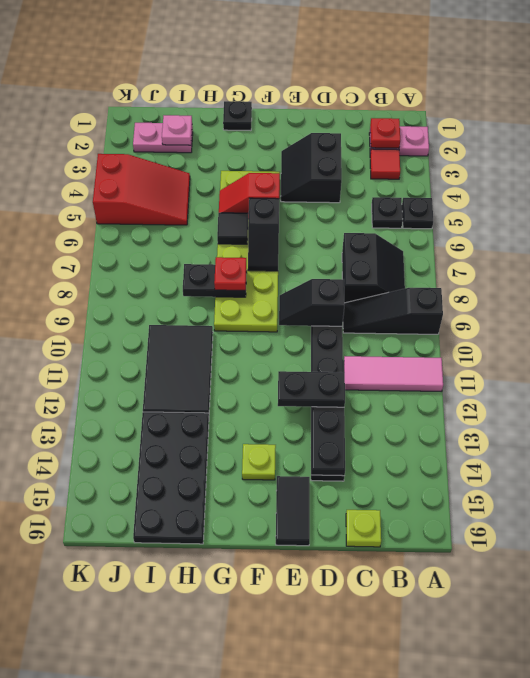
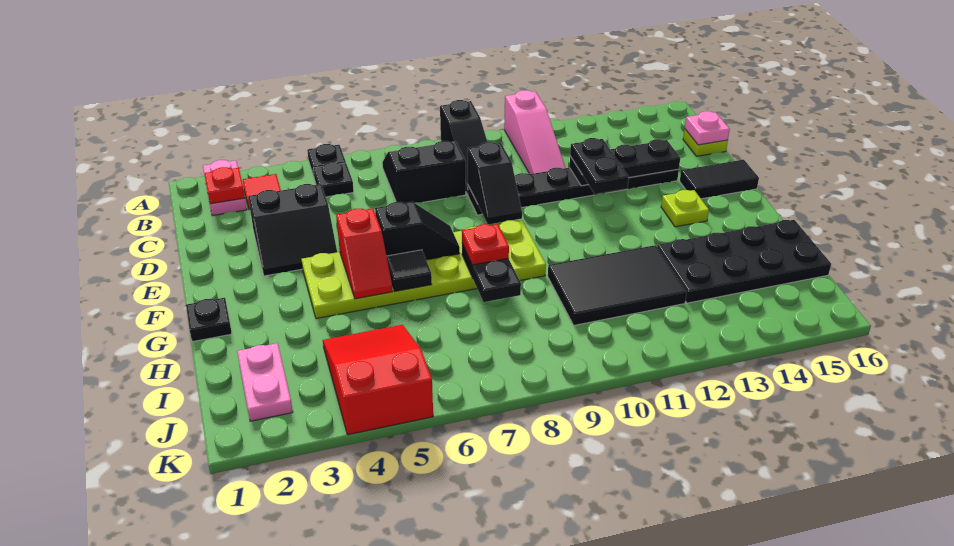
pink 1x3 tile [344,356,443,392] -> pink 1x3 slope [504,90,565,174]
pink 1x1 plate [162,115,192,145] -> pink 1x1 plate moved to [685,111,730,145]

